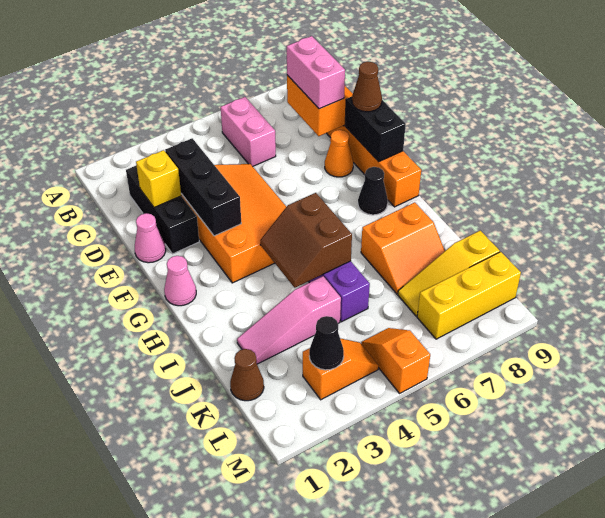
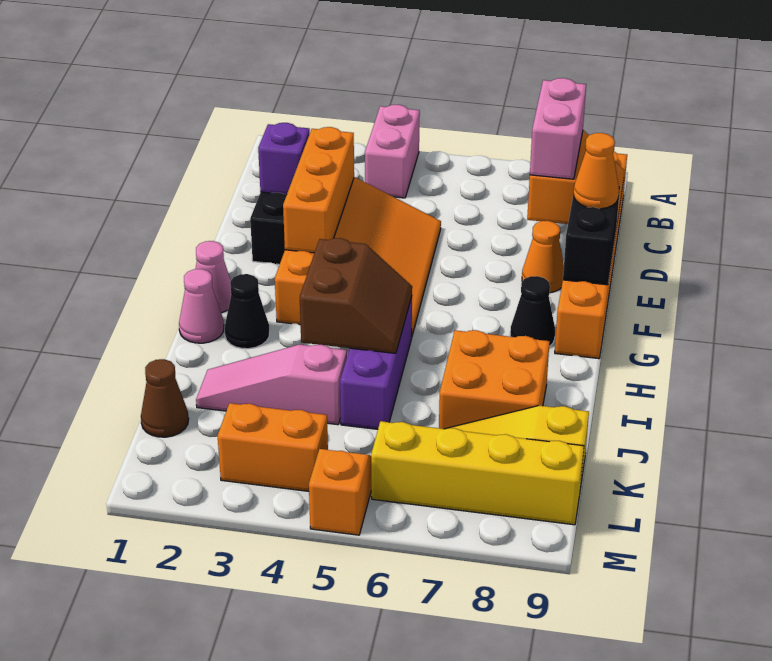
pink 1x2 brick [221,97,276,166] -> pink 1x2 brick moved to [365,105,420,198]
yellow 1x1 brick [136,150,181,207] -> purple 1x1 brick [258,123,310,195]
black 1x3 brick [165,138,241,236] -> orange 1x3 brick [283,127,354,253]
pink 1x1 cone [135,213,166,263] -> pink 1x1 cone moved to [179,269,224,343]
brown 1x1 cone [352,62,382,112] -> orange 1x1 cone [574,133,619,209]
brown 2x2 slope [260,193,352,288] -> brown 2x2 slope turned to [300,238,412,353]
orange 2x2 slope [361,202,445,294] -> orange 2x2 brick [439,330,550,429]
orange 1x2 slope [303,338,378,400] -> orange 1x2 brick [218,403,328,491]
black 1x1 cone [309,316,344,370] -> black 1x1 cone moved to [225,274,270,349]
yellow 1x3 brick [417,252,521,339] -> yellow 1x4 brick [371,421,584,525]

